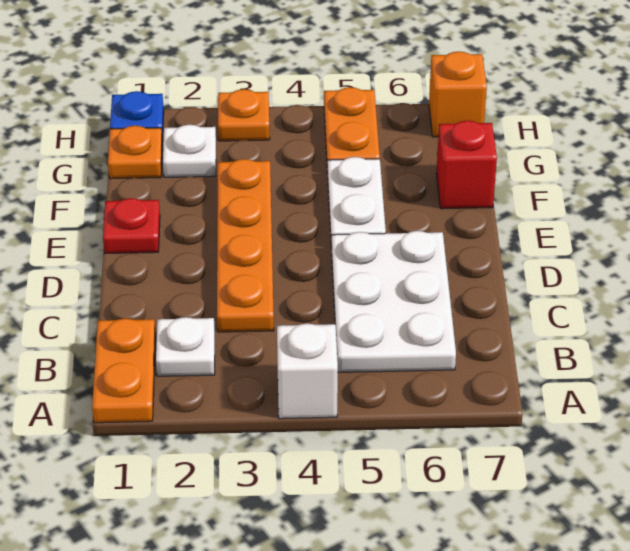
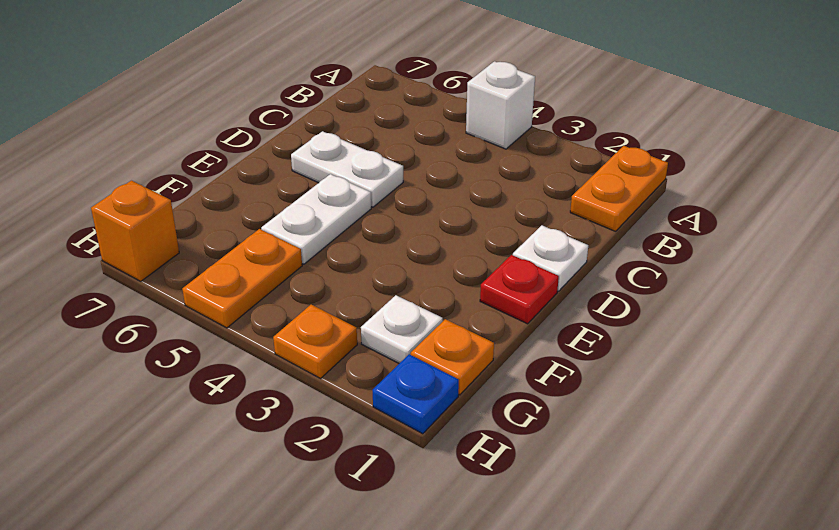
white 1x1 plate [156,317,215,376] -> white 1x1 plate moved to [513,225,588,291]
white 2x3 plate [332,231,456,372] -> white 1x2 plate [291,131,403,207]
orange 1x4 plate [217,159,274,332] -> none
red 1x1 brick [436,121,497,209] -> none

